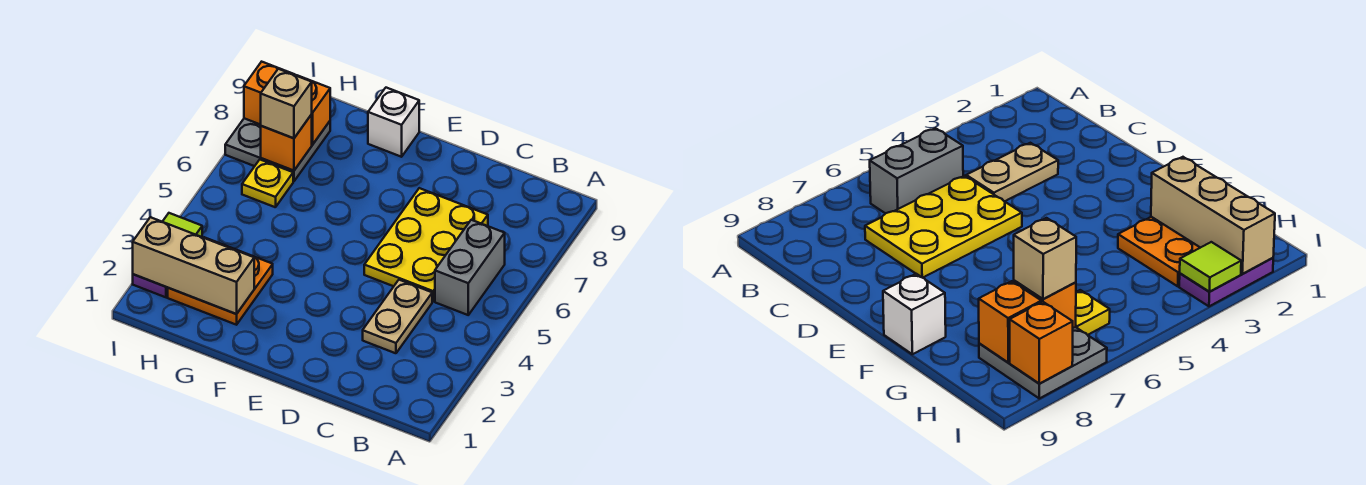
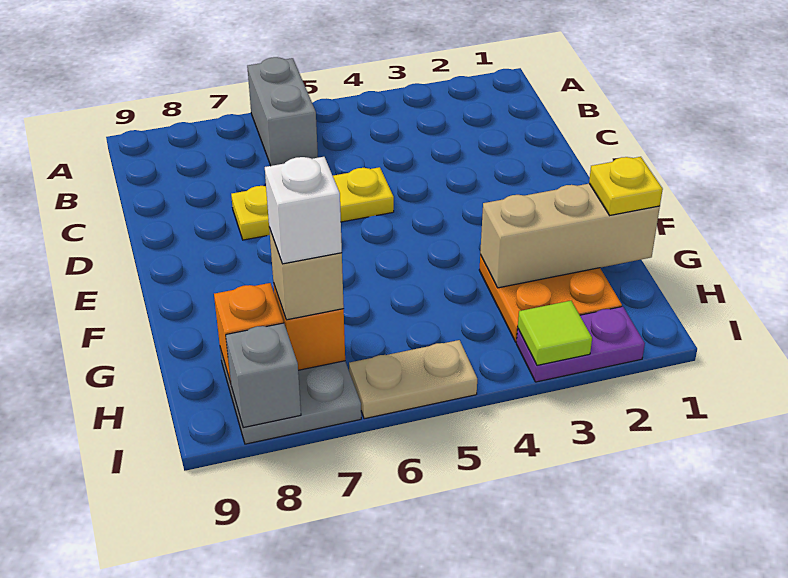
grey 1x2 brick [435,220,505,315] -> grey 1x2 brick turned to [247,57,318,166]
tan 1x2 plate [363,280,432,353] -> tan 1x2 plate moved to [349,340,477,419]
yellow 2x3 plate [364,188,488,301] -> yellow 1x3 plate [231,167,394,240]
white 1x1 brick [368,88,419,157] -> white 1x1 brick moved to [265,157,342,264]
tan 1x3 brick [133,217,254,314] -> tan 1x3 brick turned to [480,184,660,288]
yellow 1x1 plate [242,160,293,207] -> yellow 1x1 plate moved to [589,157,663,215]
orange 1x1 brick [244,62,295,125] -> grey 1x1 brick [226,323,301,428]

